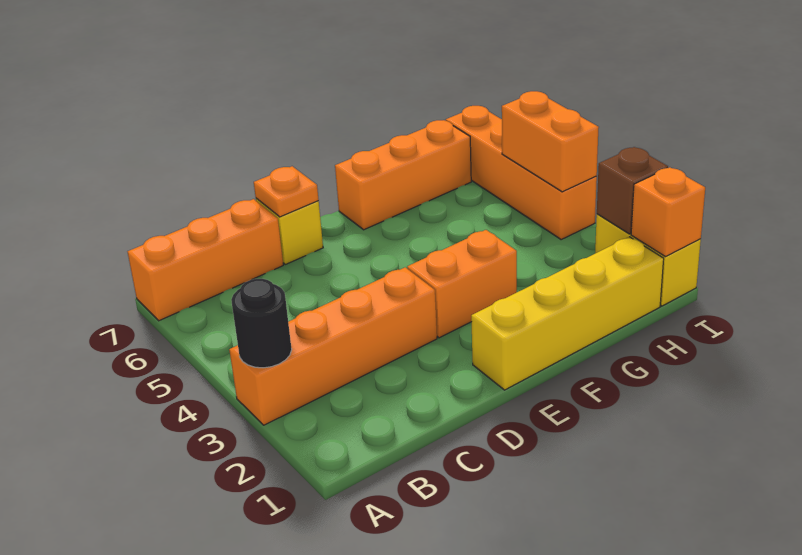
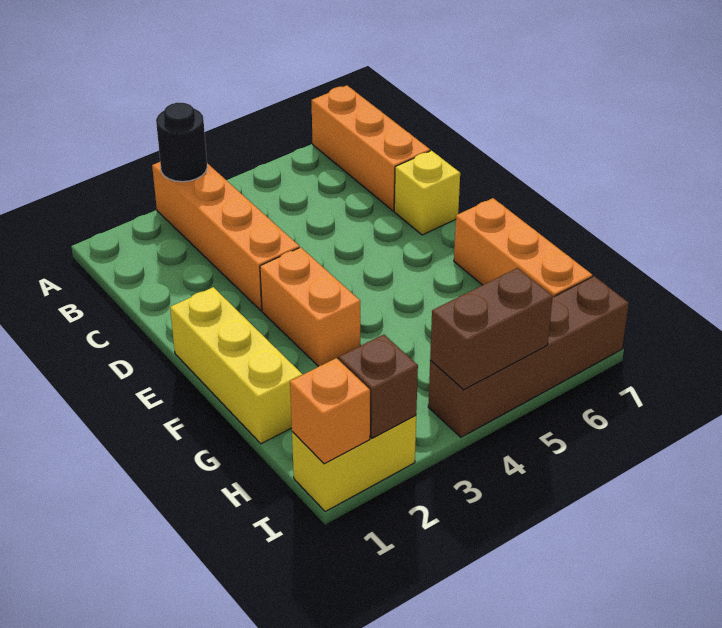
orange 1x1 plate [254,166,319,217] -> none
yellow 1x4 brick [471,237,664,390] -> yellow 1x3 brick [170,287,303,444]
orange 1x4 brick [446,106,597,239] -> brown 1x4 brick [428,276,629,437]
orange 1x2 brick [502,91,599,192] -> brown 1x2 brick [430,268,553,390]

